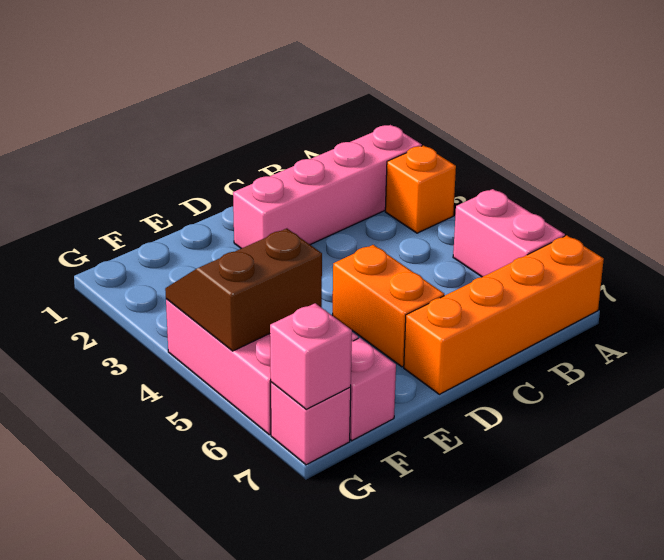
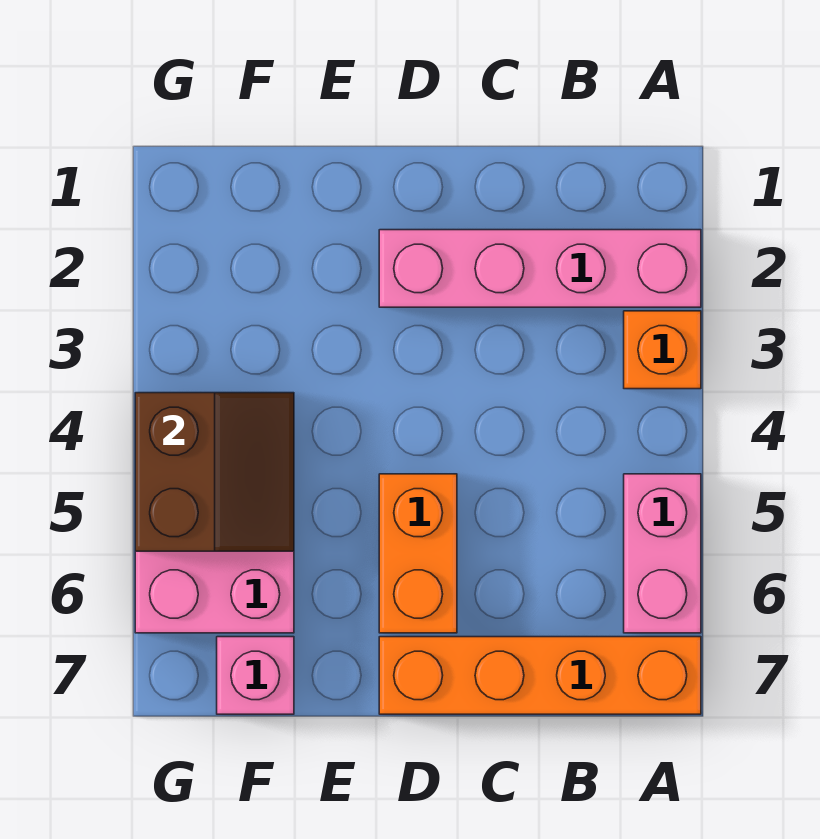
brown 2x2 slope [165,228,322,351] -> brown 2x2 slope turned to [135,393,294,551]
pink 1x1 brick [271,382,351,465] -> none
pink 1x1 brick [270,303,352,409] -> none

